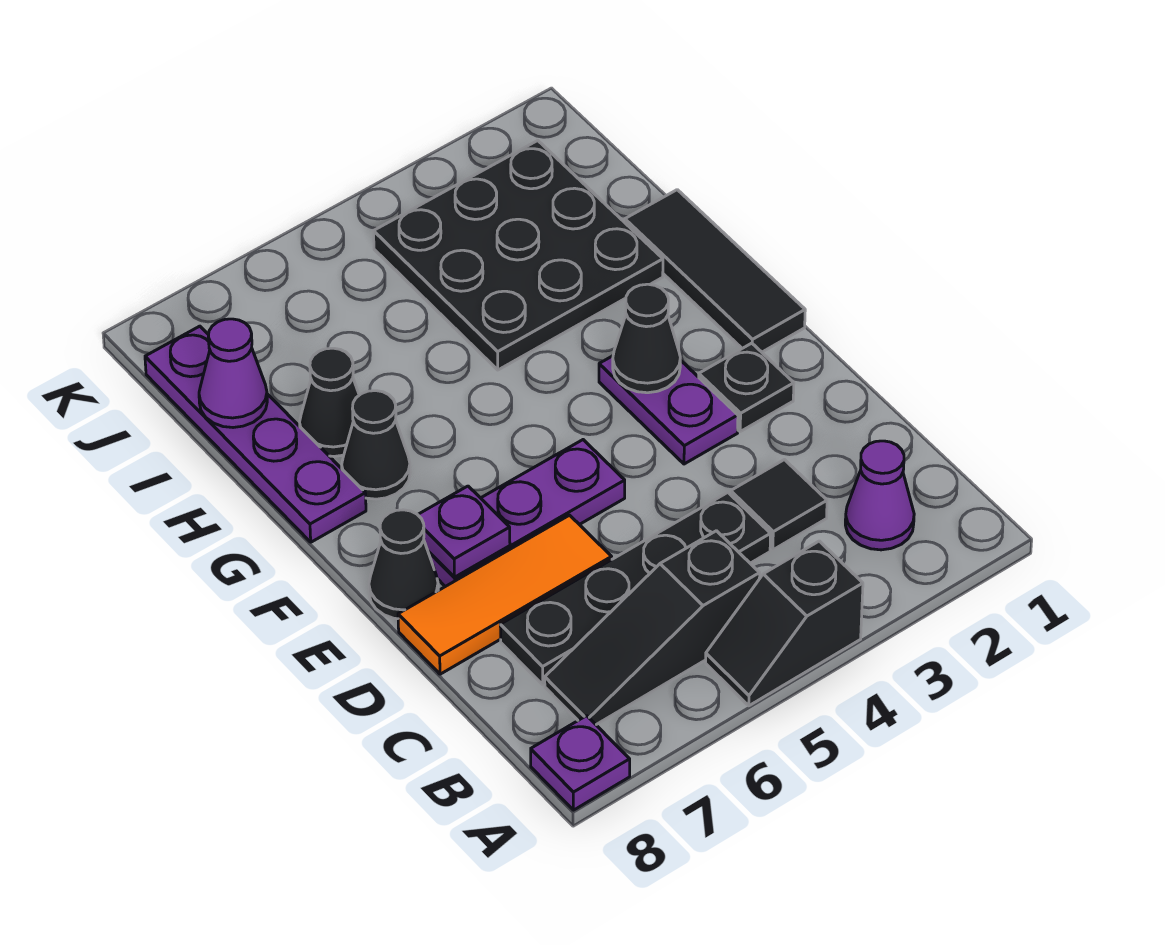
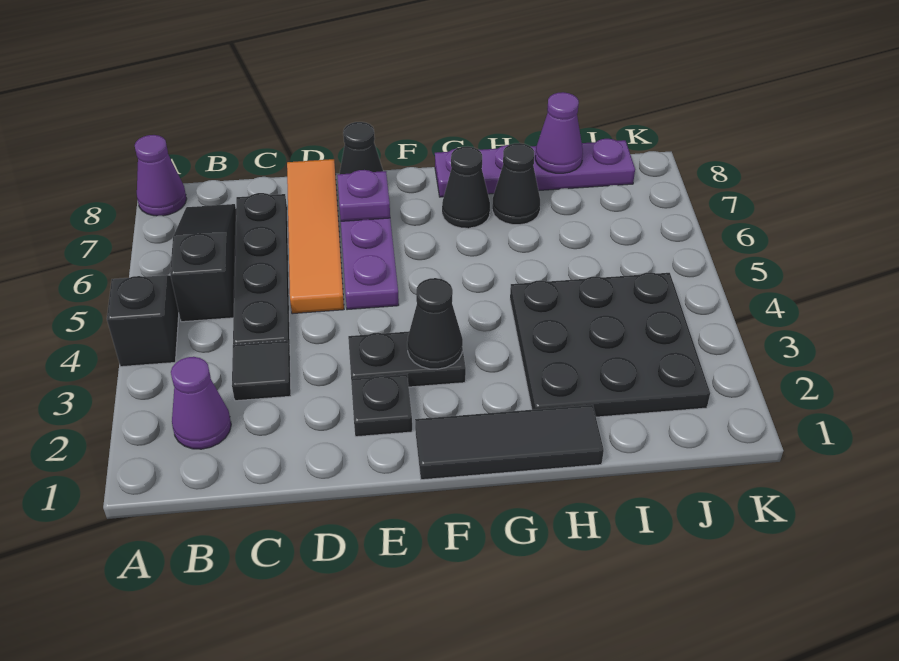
purple 1x1 plate [531,716,630,810] -> purple 1x1 cone [135,135,187,216]
orange 1x3 tile [398,515,612,674] -> orange 1x4 tile [287,159,344,314]
purple 1x2 plate [599,356,738,464] -> black 1x2 plate [348,331,466,387]

